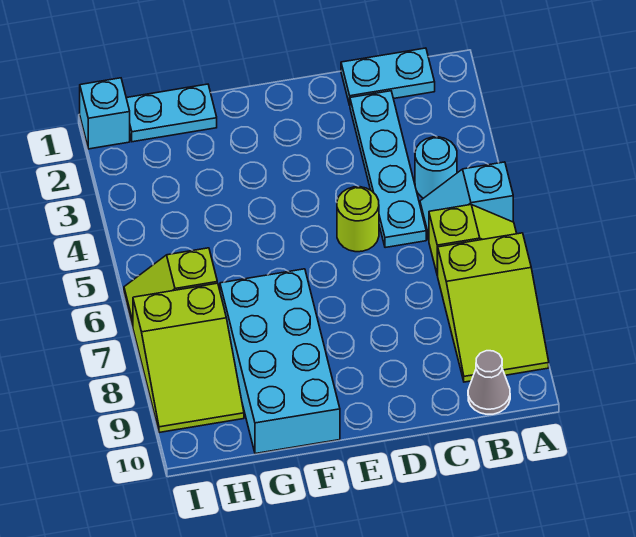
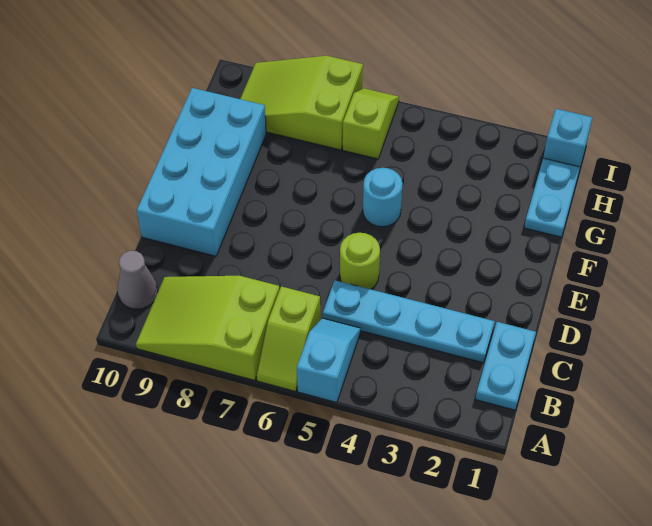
cyan 1x1 round brick [415,137,457,198] -> cyan 1x1 round brick moved to [363,168,403,227]
cyan 2x4 brick [220,269,340,454] -> cyan 2x4 brick turned to [137,88,266,256]

